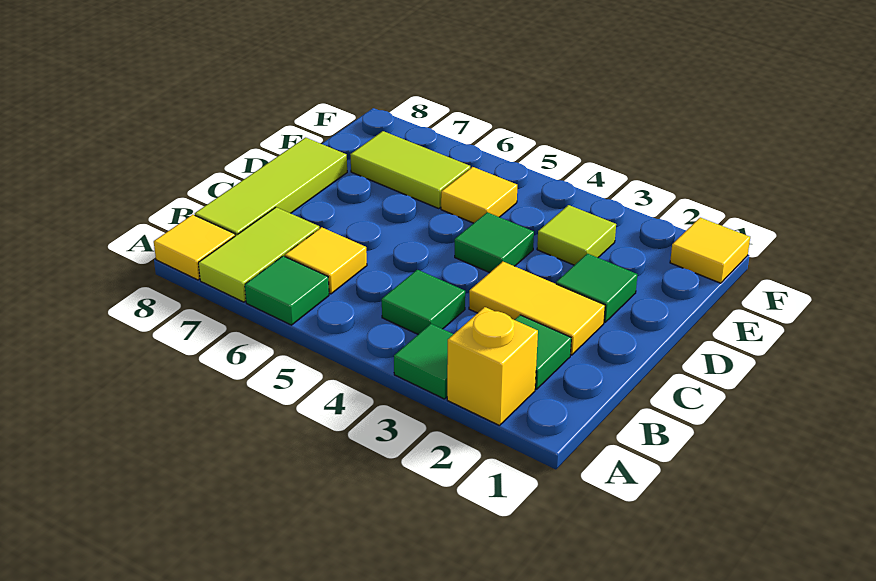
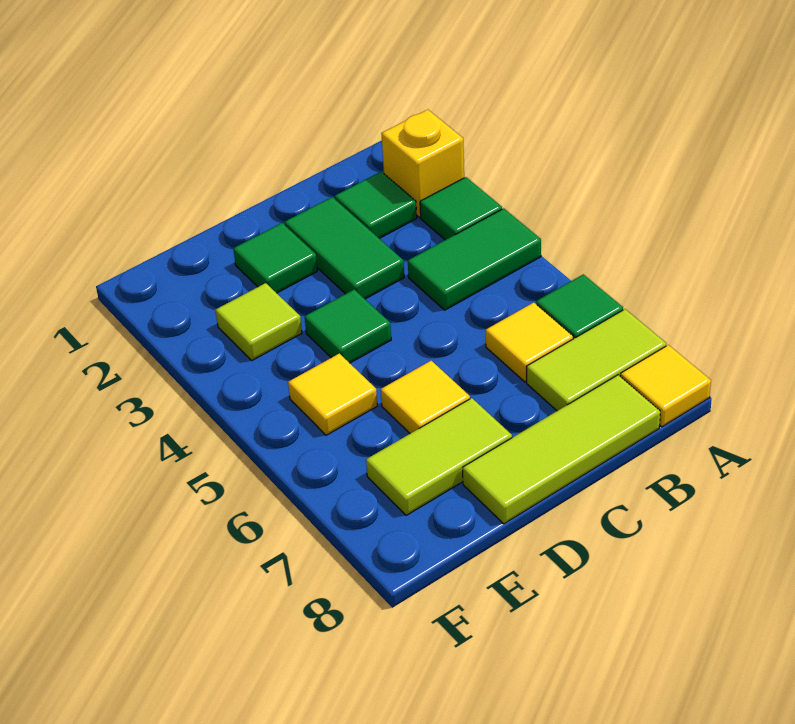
green 1x1 tile [382,270,465,334] -> green 1x2 tile [408,208,541,310]
yellow 1x2 tile [469,262,605,355] -> green 1x2 tile [285,197,404,299]
lime 1x2 tile [350,131,470,209] -> lime 1x2 tile turned to [366,398,512,515]
yellow 1x1 tile [670,218,750,283] -> yellow 1x1 tile moved to [381,361,470,433]

